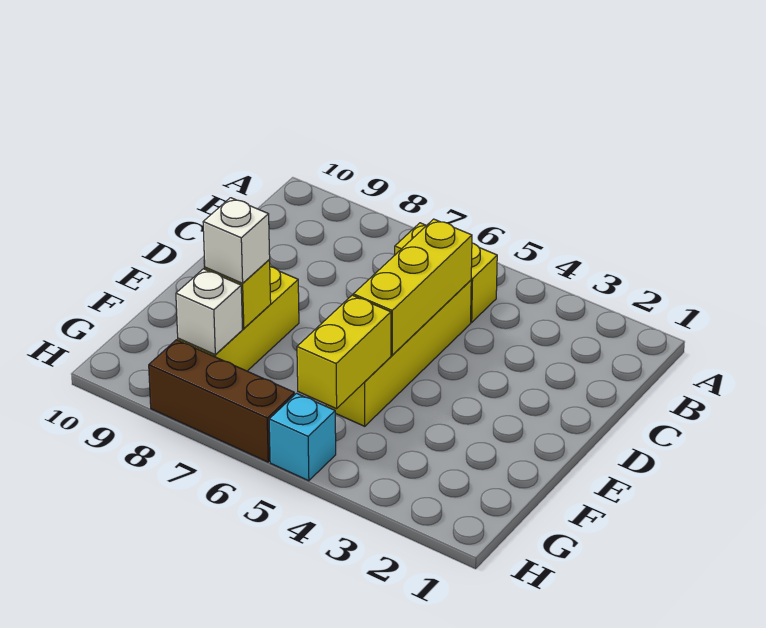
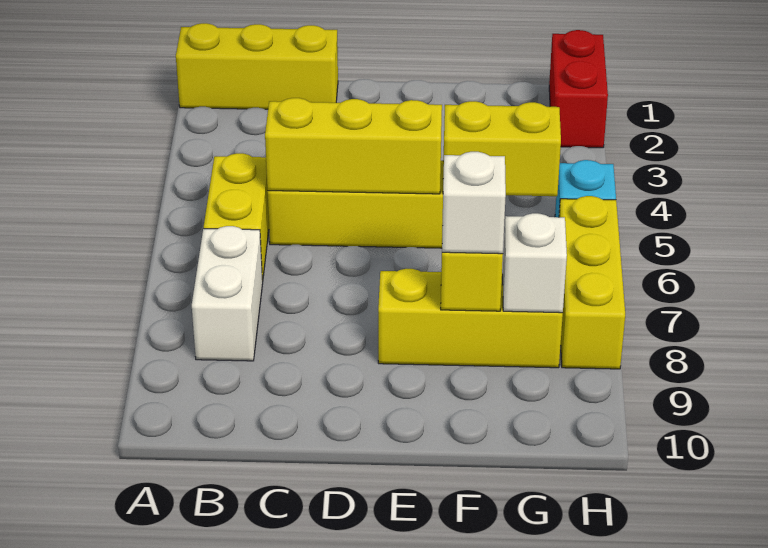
none -> yellow 1x3 brick [176,23,338,109]
none -> white 1x2 brick [192,226,263,361]
none -> red 1x2 brick [549,30,608,148]
brown 1x3 brick [149,340,294,462] -> yellow 1x3 brick [559,196,625,369]

